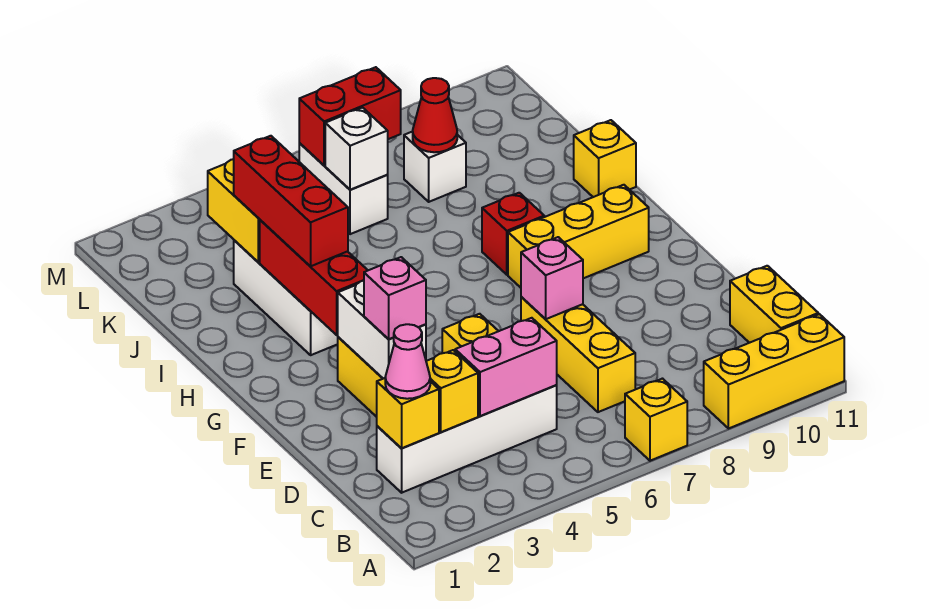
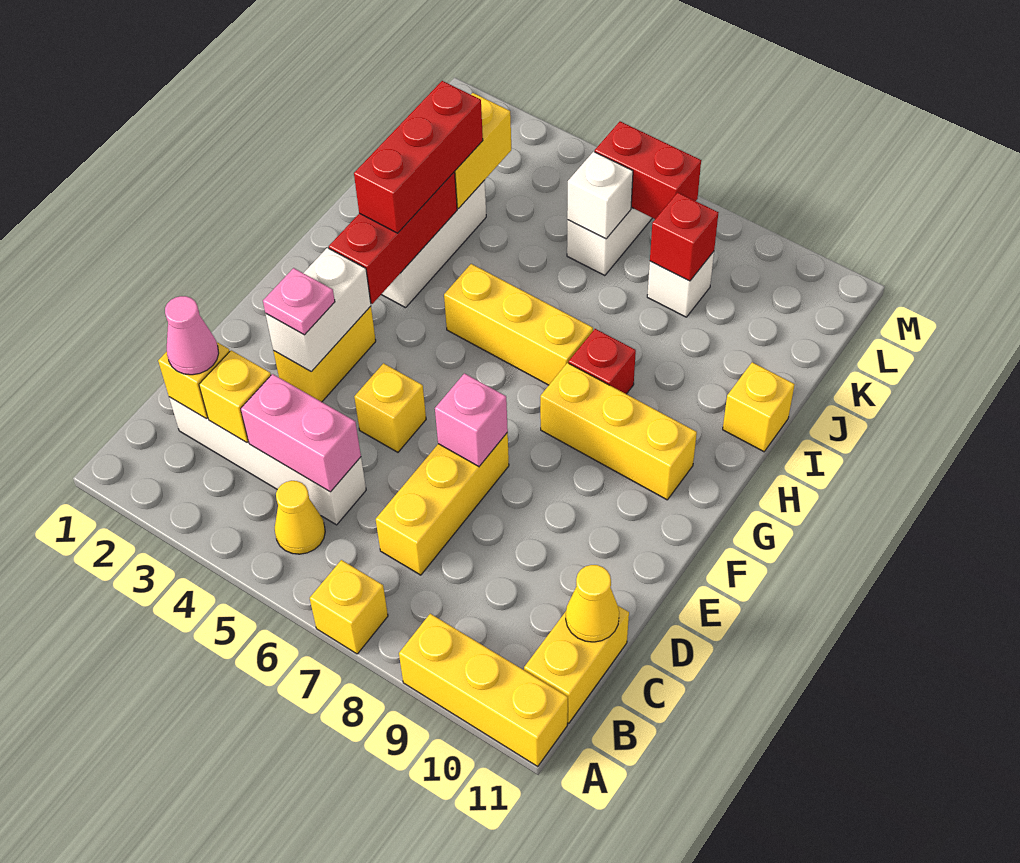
none -> yellow 1x1 cone [275,481,325,554]
none -> yellow 1x1 cone [566,565,619,642]
pink 1x1 brick [364,257,426,339] -> pink 1x1 plate [263,268,335,335]
none -> yellow 1x3 brick [444,264,593,385]
red 1x1 cone [413,78,457,152] -> red 1x1 brick [650,193,718,281]

